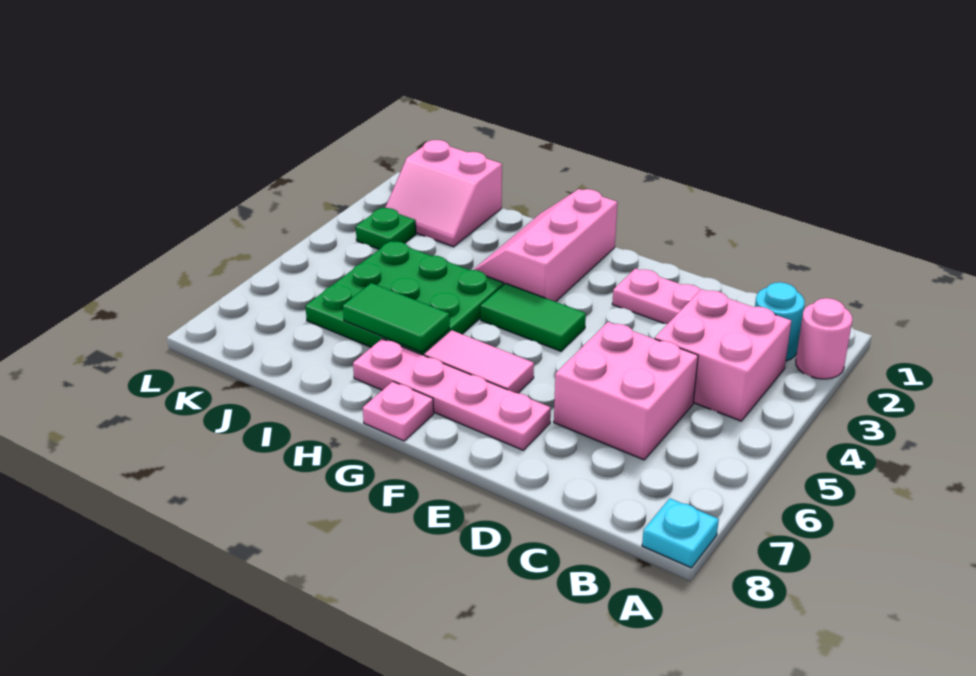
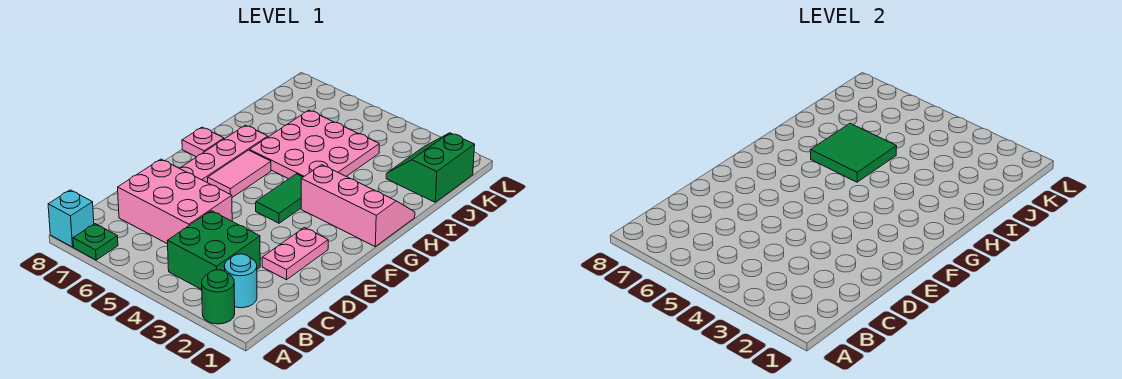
pink 1x1 round brick [796,298,852,379] -> green 1x1 round brick [202,270,235,324]
cyan 1x1 plate [642,498,719,568] -> cyan 1x1 brick [48,190,94,247]
pink 2x2 brick [655,289,791,421] -> green 2x2 brick [167,211,260,290]
pink 2x2 brick [554,322,698,460] -> pink 2x3 brick [118,159,232,244]
green 3x3 plate [305,241,504,355] -> pink 3x3 plate [249,110,379,179]
green 1x2 tile [343,283,450,352] -> green 2x2 tile [810,123,897,182]
pink 2x2 slope [385,140,502,247] -> green 2x2 slope [386,133,475,202]
green 1x1 plate [356,208,416,249] -> green 1x1 plate moved to [73,224,118,260]

